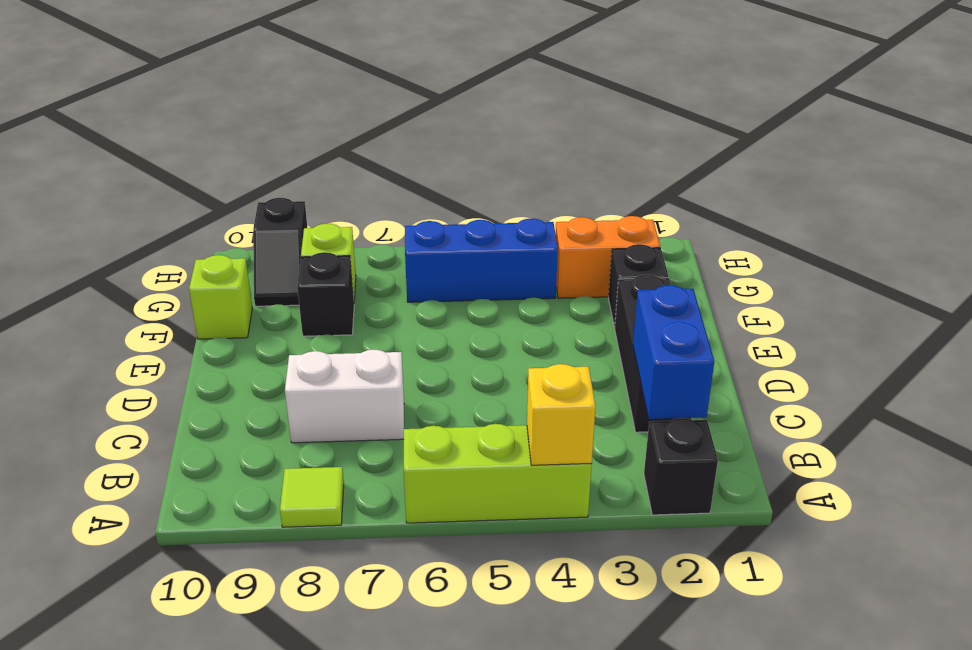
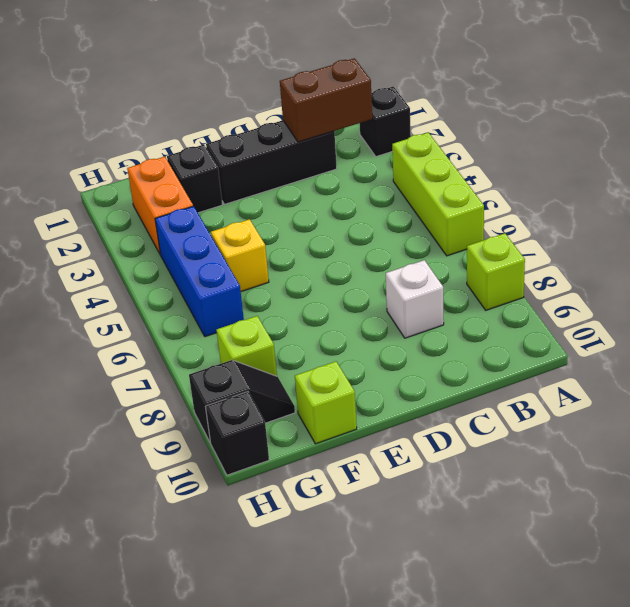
yellow 1x1 brick [527,364,596,465] -> yellow 1x1 brick moved to [211,219,269,291]
lime 1x1 tile [280,467,344,527] -> lime 1x1 brick [467,233,525,310]
blue 1x2 brick [633,285,714,419] -> brown 1x2 brick [280,58,372,142]
white 1x2 brick [285,349,404,443] -> white 1x1 brick [386,260,444,338]
black 1x1 brick [297,252,354,336] -> black 1x1 brick moved to [206,392,269,475]

